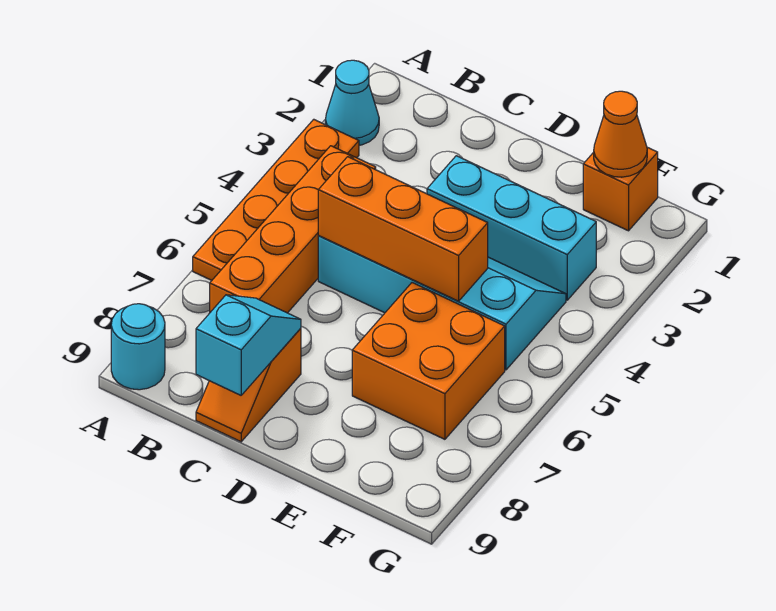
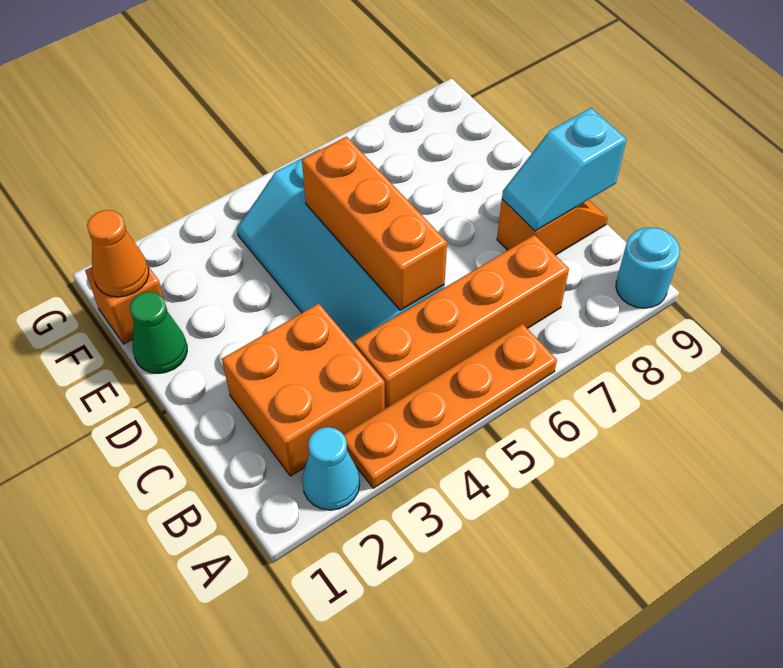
cyan 1x3 brick [427,156,596,300] -> none
none -> green 1x1 cone [130,292,187,373]
orange 2x2 brick [352,283,505,439] -> orange 2x2 brick moved to [222,304,385,476]

